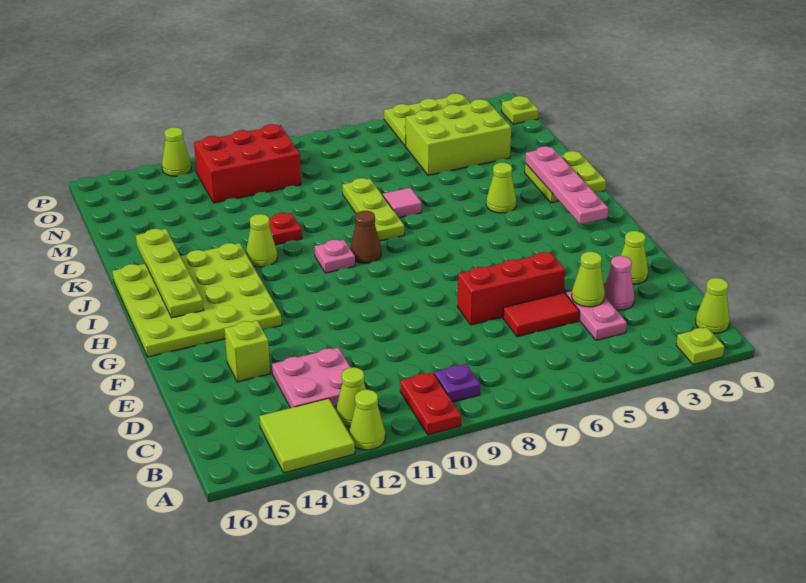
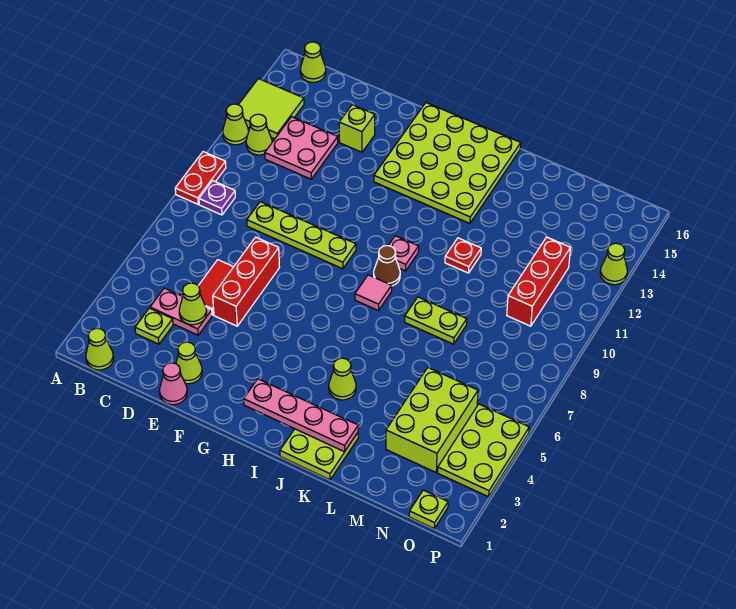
lime 1x1 plate [676,327,724,365] -> lime 1x1 plate moved to [135,308,173,344]
red 1x2 plate [400,372,461,435] -> red 1x2 plate turned to [175,152,226,204]
pink 1x1 cone [604,256,634,310] -> pink 1x1 cone moved to [160,363,187,405]
lime 1x4 plate [136,229,204,318] -> lime 1x4 plate moved to [247,202,356,269]
lime 1x3 plate [342,178,404,241] -> lime 1x2 plate [405,297,467,344]
lime 1x1 cone [246,214,277,267] -> lime 1x1 cone moved to [300,42,326,82]
pink 1x1 tile [383,188,422,218] -> pink 1x1 tile moved to [355,275,392,311]
red 2x3 brick [194,124,301,203] -> red 1x3 brick [507,237,570,326]

